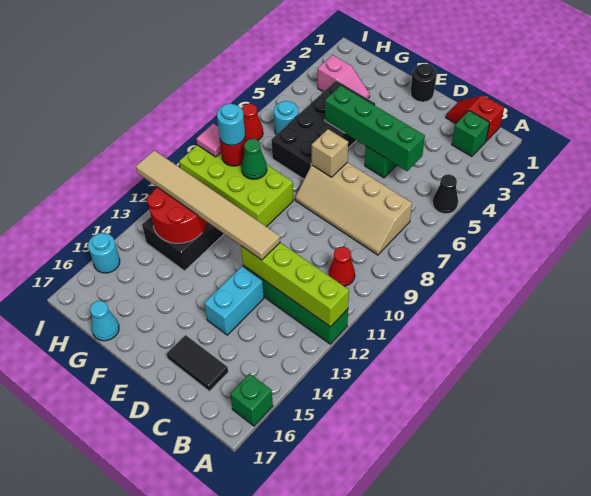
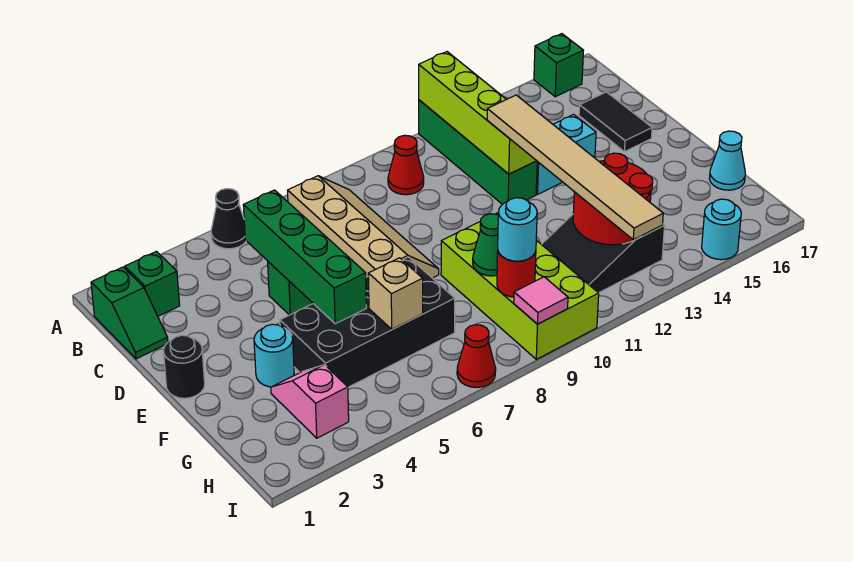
red 1x2 slope [446,95,504,141] -> green 1x2 slope [91,267,168,359]
tan 1x1 brick [312,129,348,177] -> tan 1x1 brick moved to [368,258,423,329]
cyan 1x1 round brick [274,101,298,135] -> cyan 1x1 round brick moved to [254,324,294,387]

